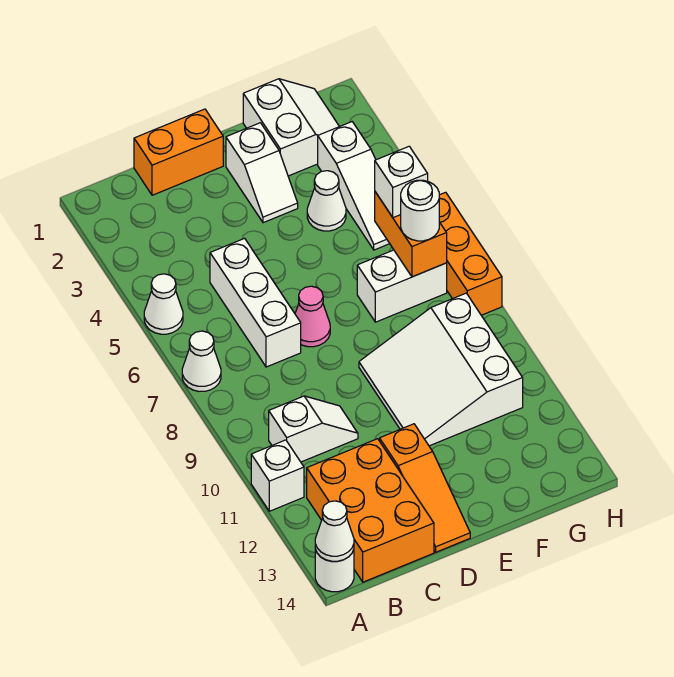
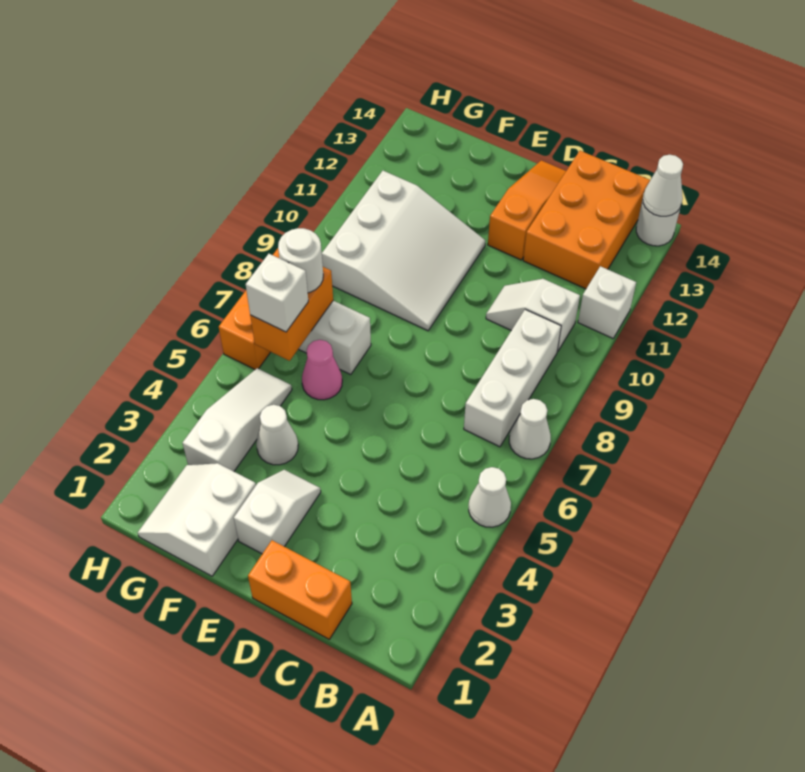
white 1x3 brick [210,238,301,367] -> white 1x3 brick moved to [464,309,561,447]
pink 1x1 cone [295,286,330,347] -> pink 1x1 cone moved to [302,340,342,400]

